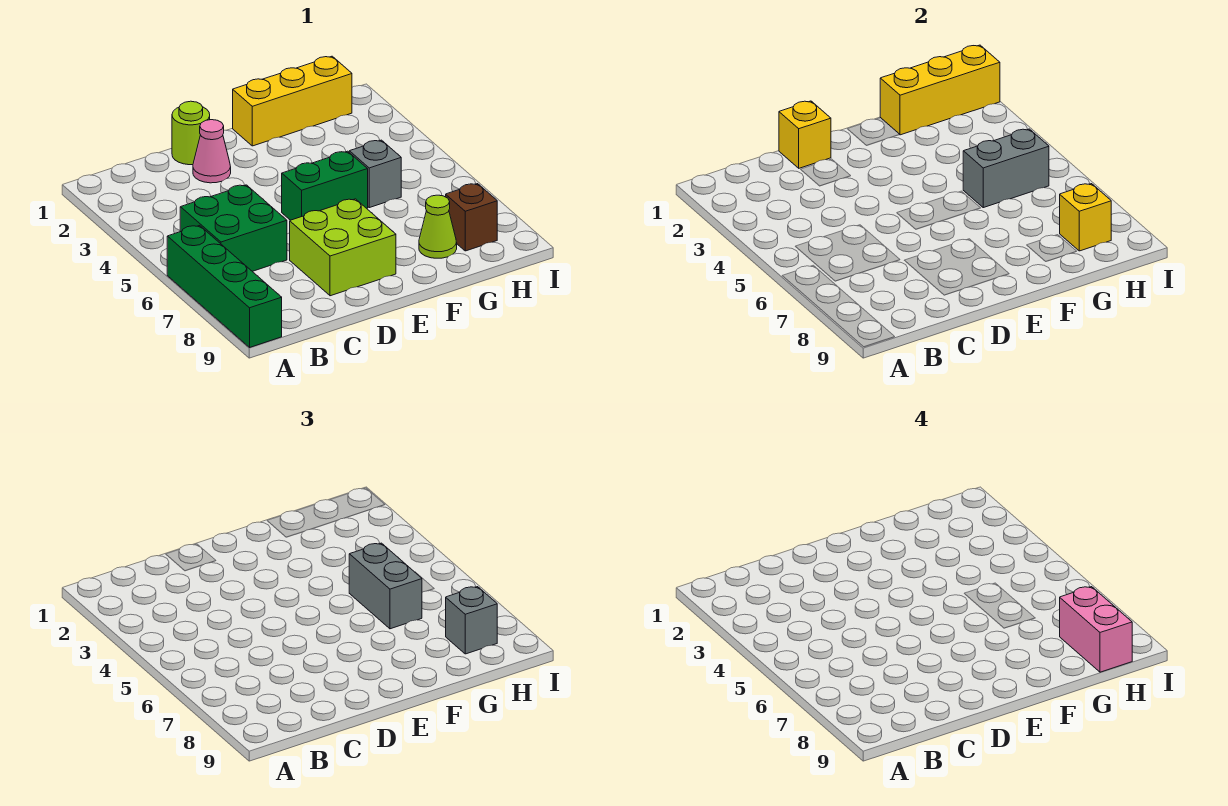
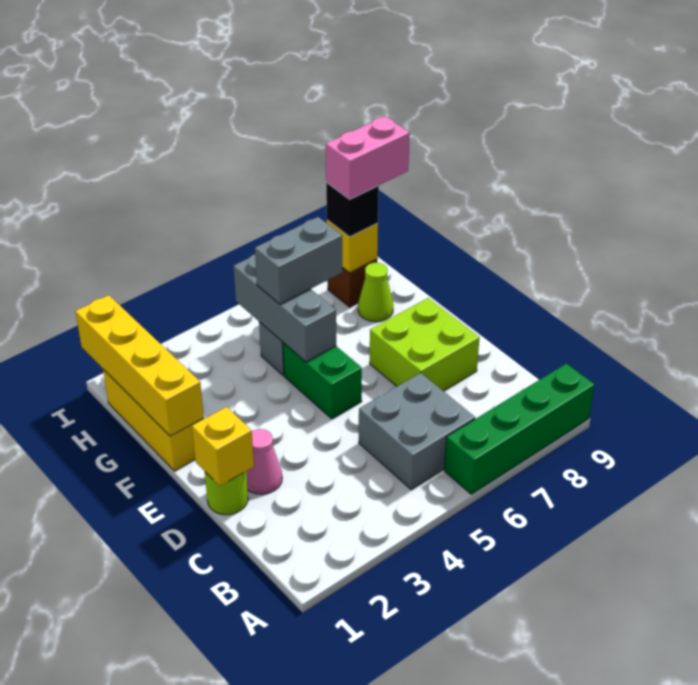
green 2x2 brick [180,185,287,271] -> grey 2x2 brick [359,373,475,489]
yellow 1x3 brick [880,45,1000,135] -> yellow 1x4 brick [75,295,204,436]
grey 1x2 brick [963,129,1049,208] -> grey 1x3 brick [233,254,336,362]
grey 1x1 brick [446,587,497,654] -> black 1x1 brick [326,183,379,237]

